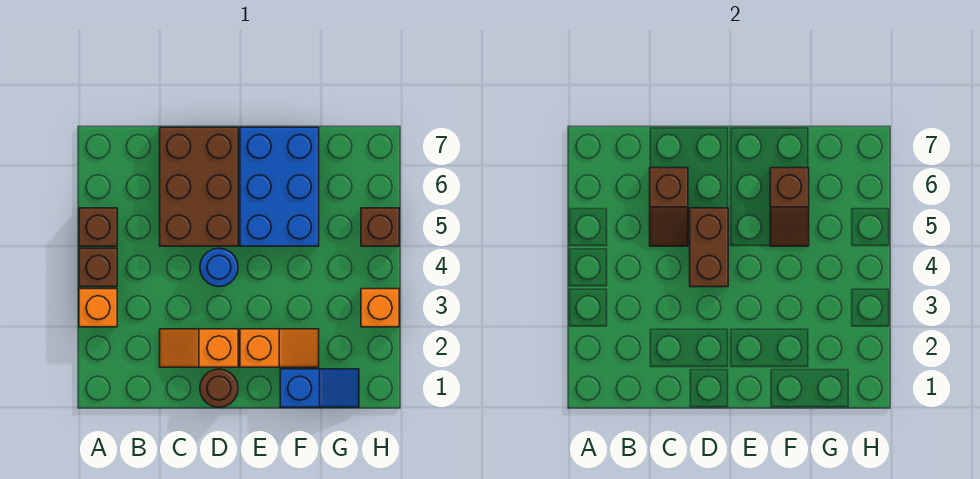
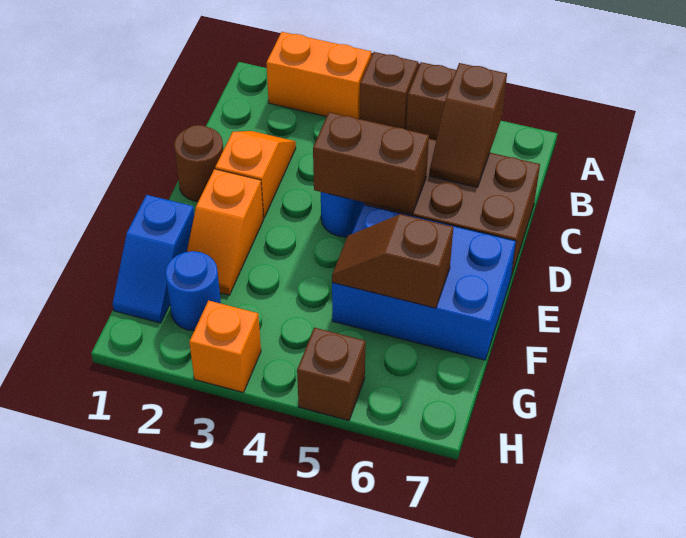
orange 1x1 brick [79,289,117,327] -> orange 1x2 brick [266,32,371,119]
brown 1x2 slope [650,168,688,246] -> brown 1x2 slope turned to [429,63,507,187]
none -> blue 1x1 round brick [165,251,221,331]

